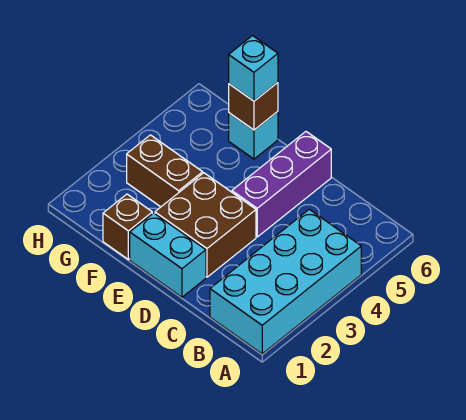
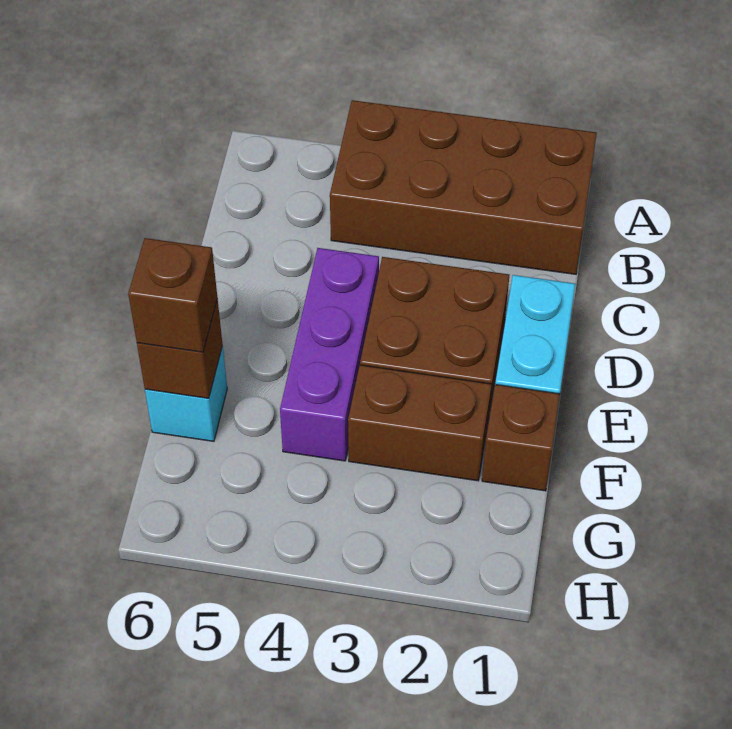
cyan 2x4 brick [210,209,361,354] -> brown 2x4 brick [330,100,597,274]
purple 1x3 brick [232,132,331,237] -> purple 1x3 brick turned to [280,248,379,461]
brown 1x2 brick [127,135,203,207] -> brown 1x2 brick turned to [348,365,492,481]
cyan 1x1 brick [229,36,278,101] -> brown 1x1 brick [128,238,217,352]

